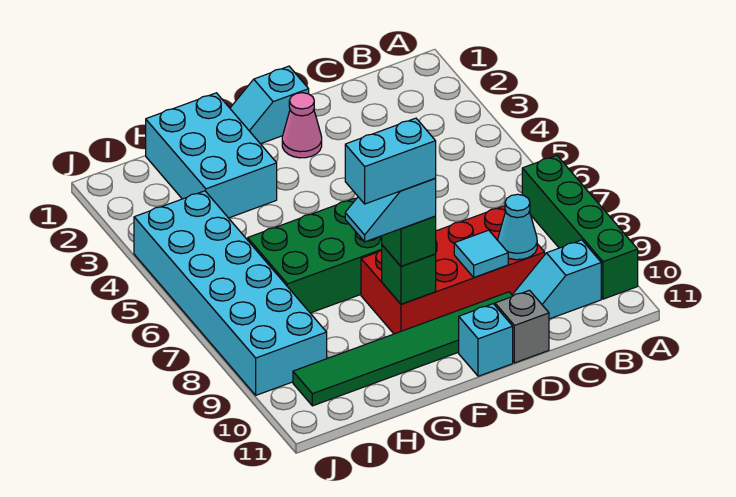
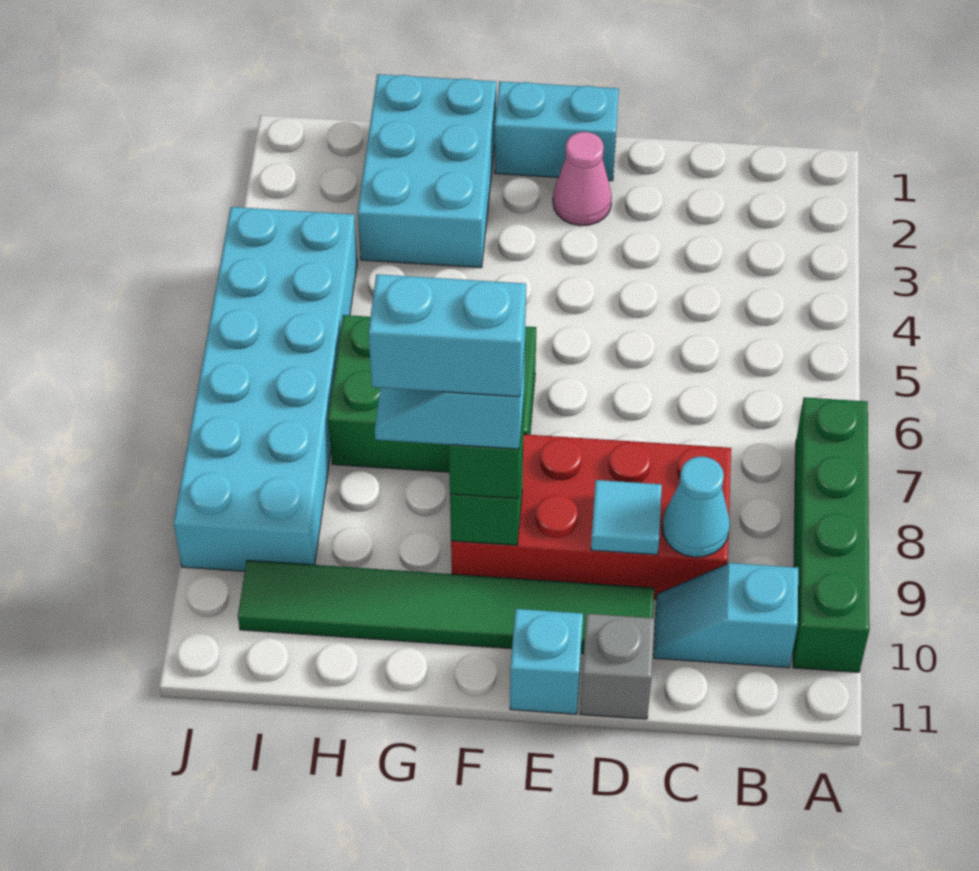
cyan 1x2 slope [230,66,309,144] -> cyan 1x2 brick [495,81,619,181]

